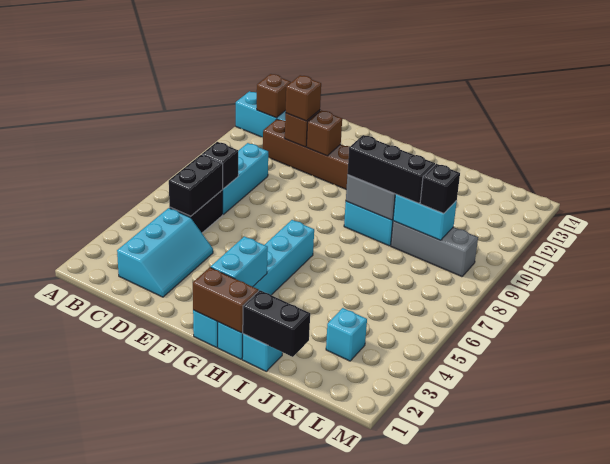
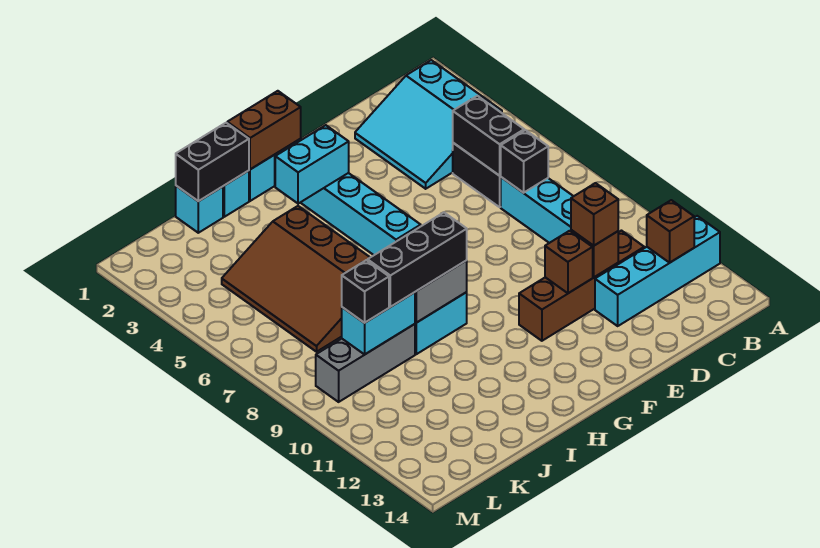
cyan 2x3 slope [117,208,213,297] -> cyan 3x3 slope [355,60,502,189]
cyan 1x2 brick [211,236,268,287] -> cyan 1x2 brick turned to [275,125,349,204]
none -> brown 3x4 slope [222,206,370,352]
cyan 1x1 brick [326,308,367,361] -> cyan 1x1 brick moved to [176,186,223,233]

